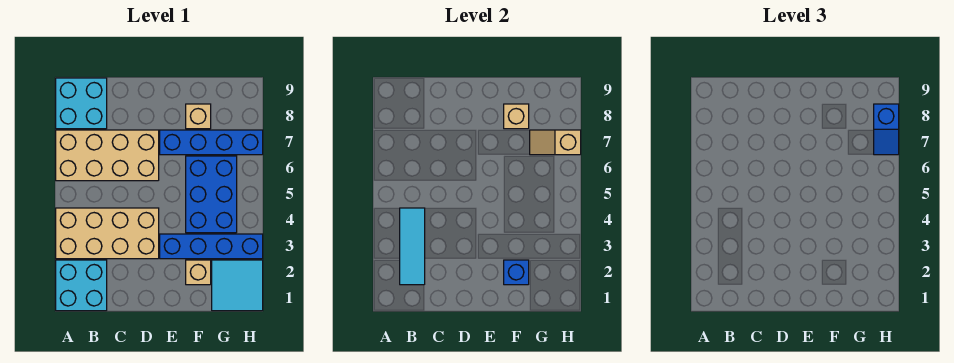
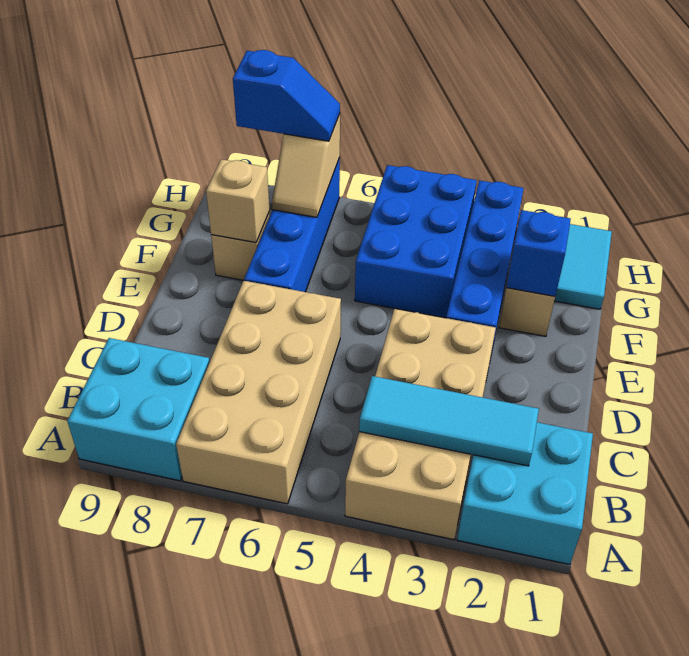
blue 2x3 brick [186,156,237,233] -> blue 2x3 brick turned to [355,165,477,318]

